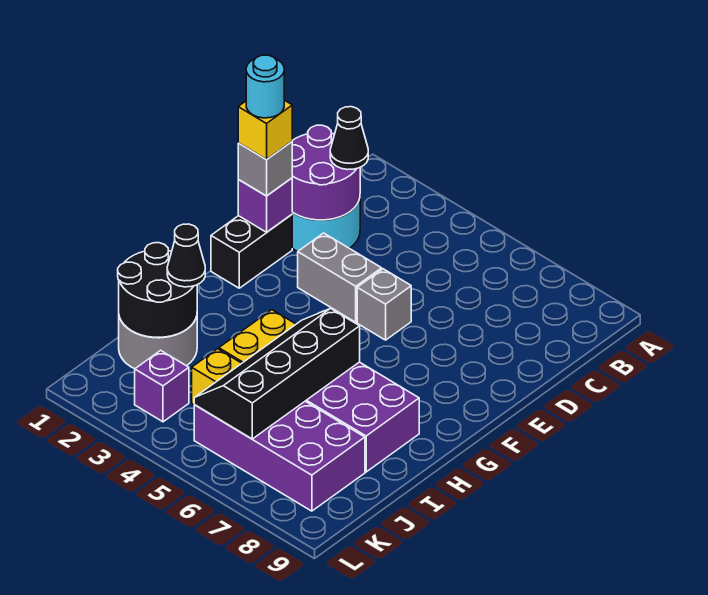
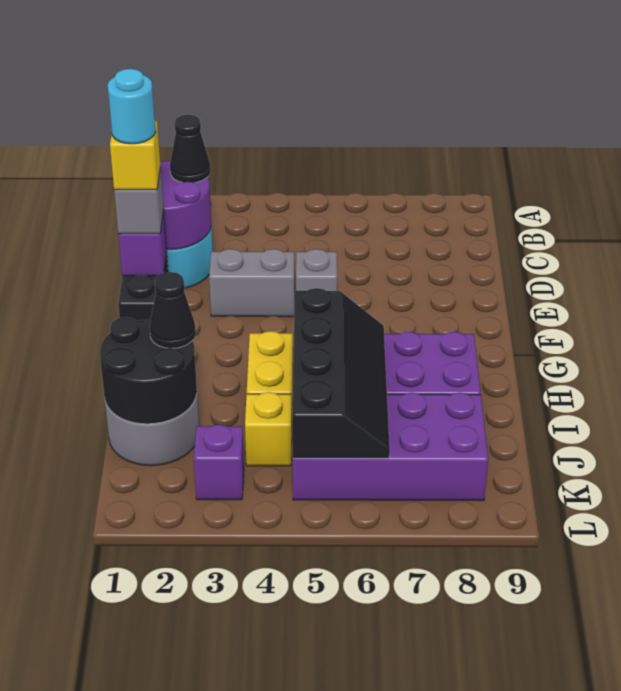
black 2x4 slope [194,308,360,439] -> black 2x4 slope turned to [292,288,390,458]

